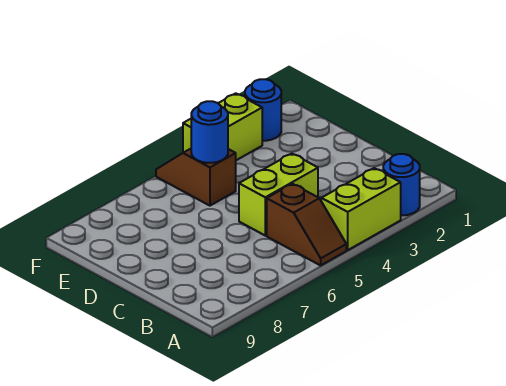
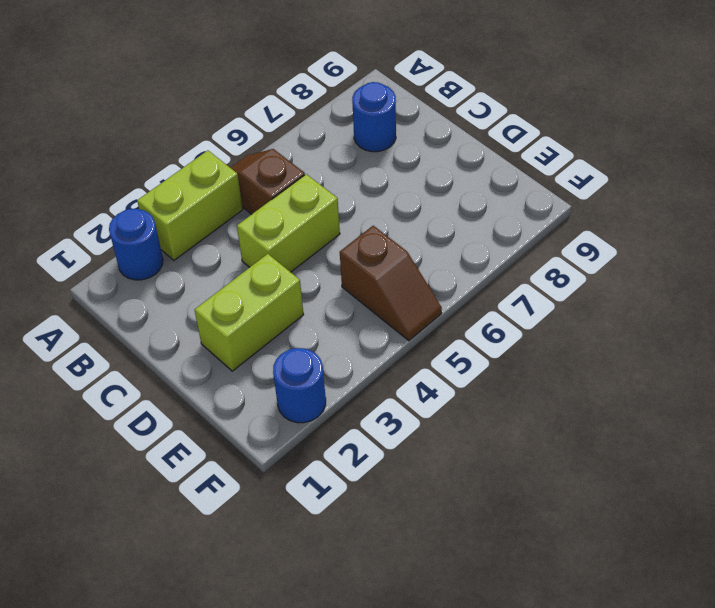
blue 1x1 round brick [191,101,228,163] -> blue 1x1 round brick moved to [352,82,396,152]
lime 1x2 brick [183,93,262,160] -> lime 1x2 brick moved to [194,254,304,371]

